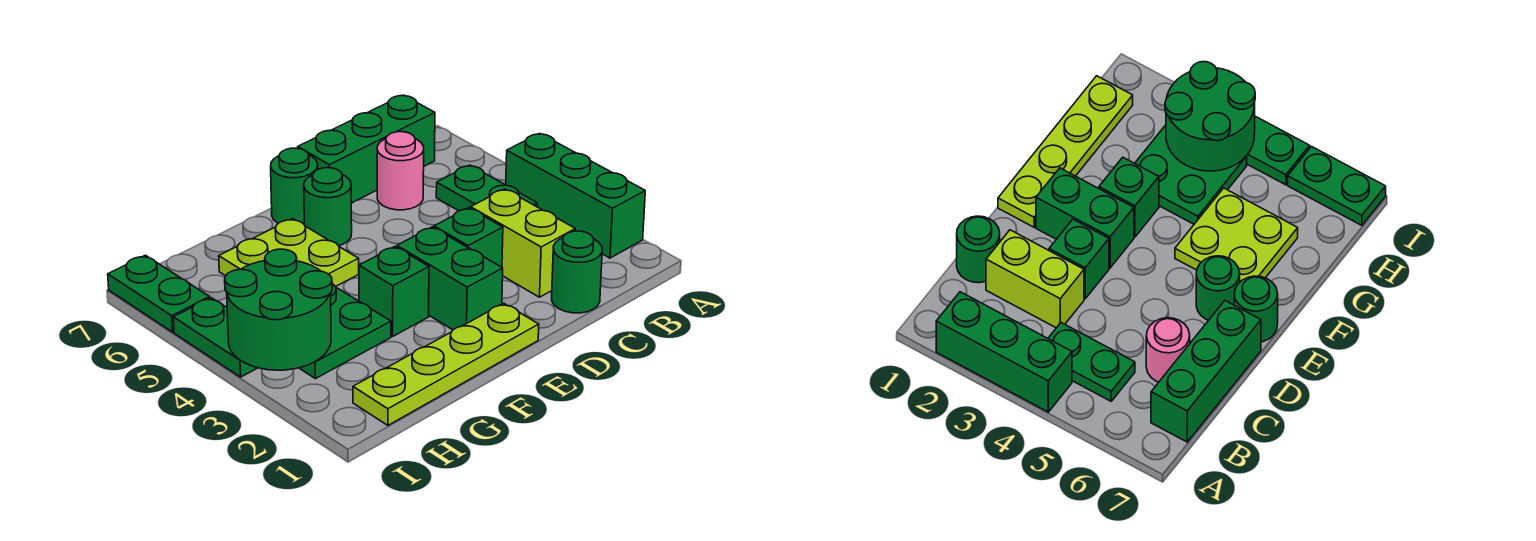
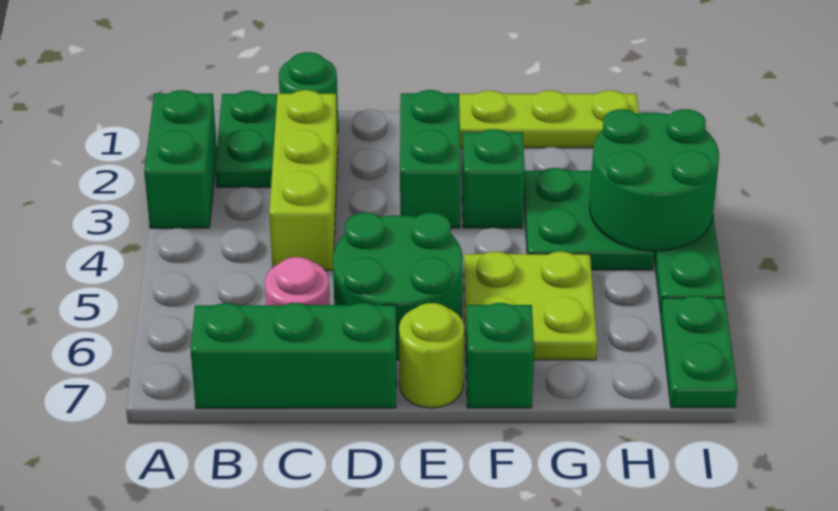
green 1x3 brick [506,133,645,258] -> green 1x2 brick [144,90,217,228]
green 1x2 plate [436,165,537,211] -> green 1x2 plate moved to [215,91,277,187]
lime 1x2 brick [471,189,575,297] -> lime 1x3 brick [269,90,338,270]
green 1x1 brick [434,208,503,267] -> green 1x1 brick moved to [466,303,534,408]
green 1x1 round brick [304,168,352,246] -> green 2x2 round brick [333,213,463,360]
green 1x1 round brick [271,148,318,224] -> lime 1x1 round brick [399,303,464,408]

